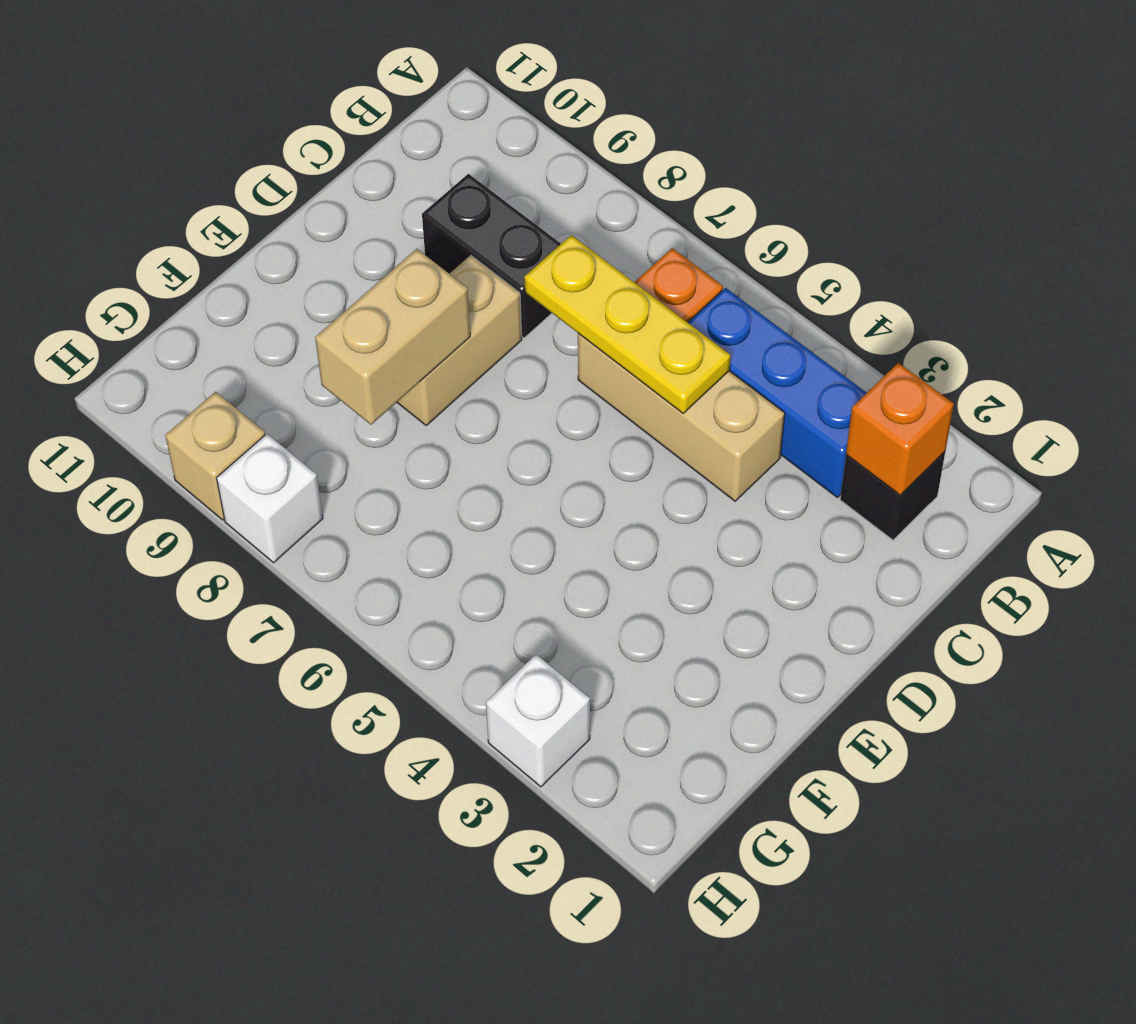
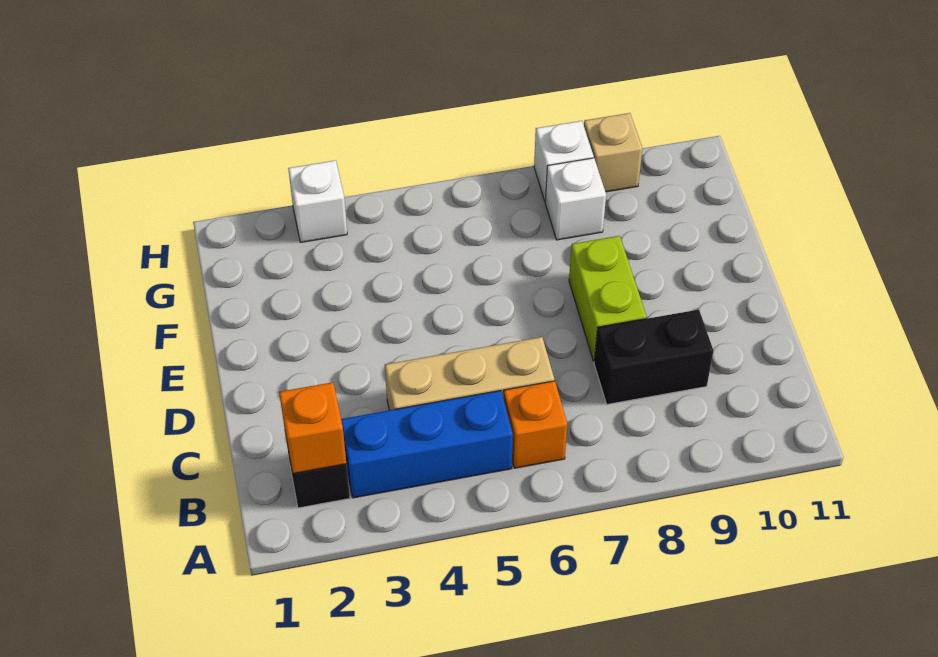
yellow 1x3 plate [524,235,731,413] -> none
tan 1x2 brick [397,255,522,425] -> lime 1x2 brick [569,236,646,361]
tan 1x2 brick [315,249,470,425] -> none
none -> white 1x1 brick [545,158,606,240]

